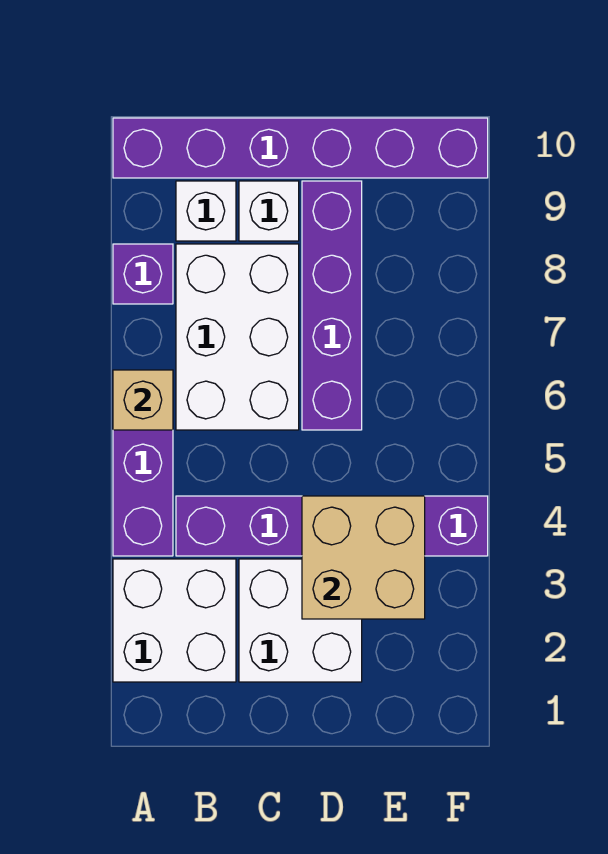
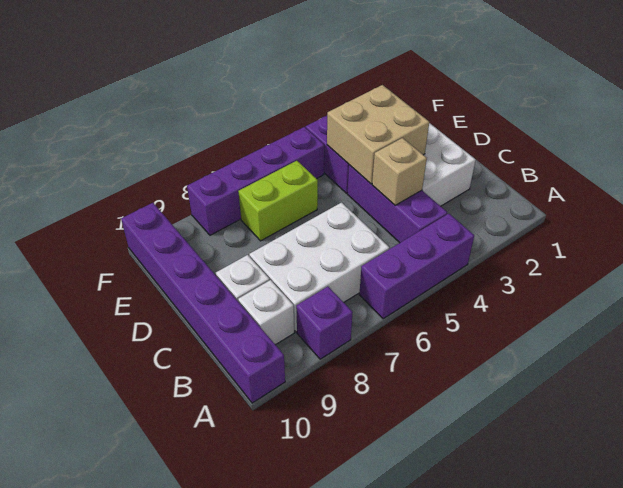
white 2x2 brick [113,559,236,682] -> none
tan 1x1 brick [113,370,173,430] -> tan 1x1 brick moved to [372,138,427,205]
purple 1x4 brick [302,181,362,430] -> purple 1x4 brick moved to [187,127,324,235]
none -> lime 1x2 brick [238,161,318,241]

